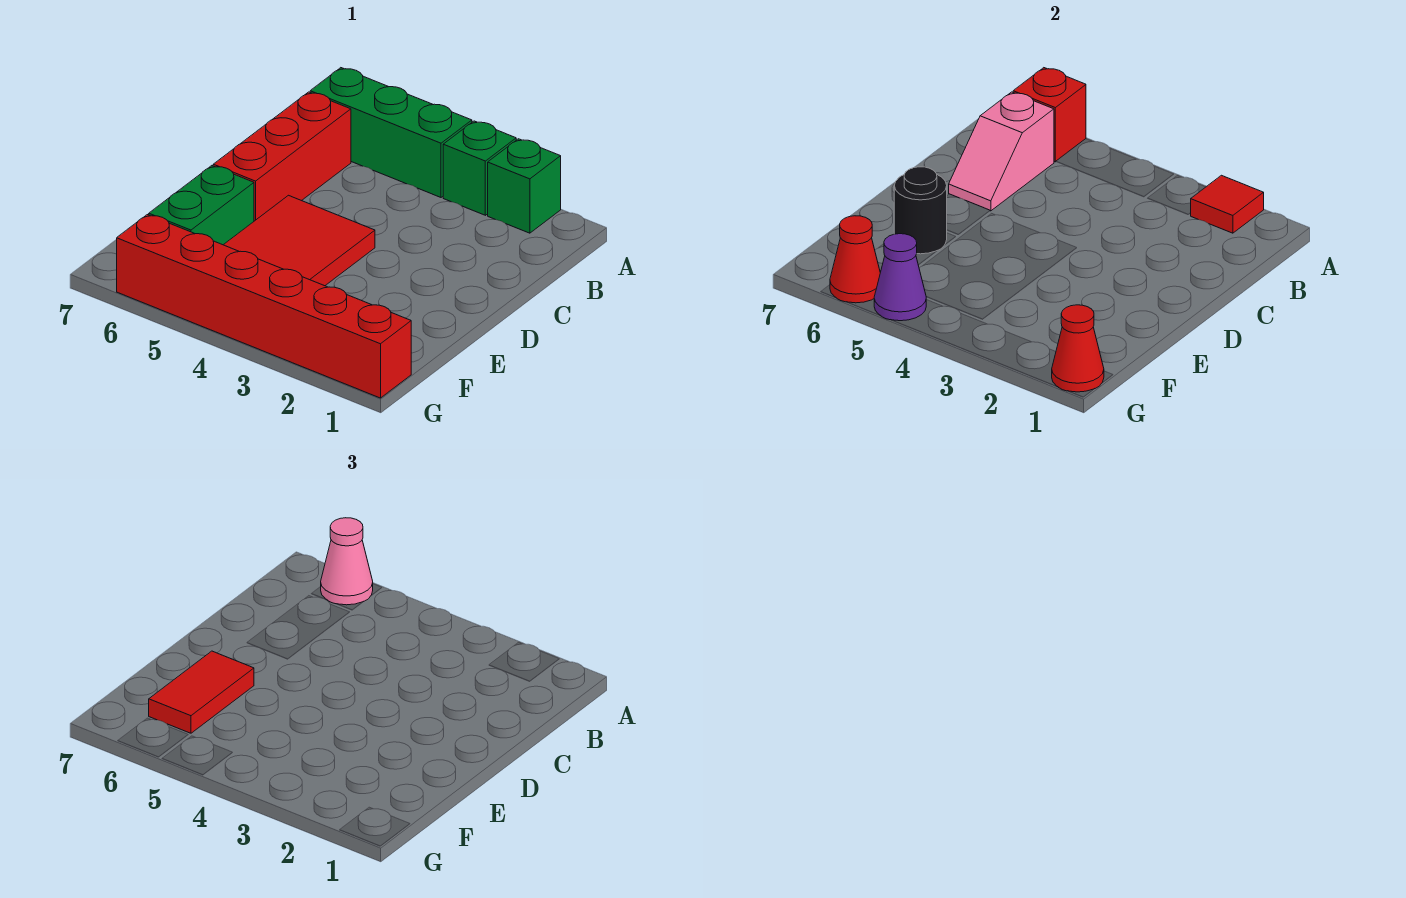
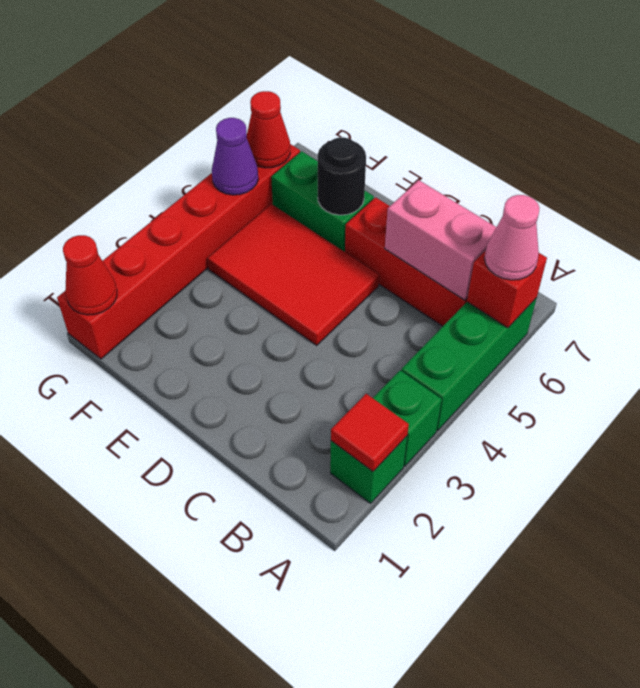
pink 1x2 slope [949,92,1054,211] -> pink 1x2 brick [385,180,496,300]
red 1x2 tile [149,651,254,733] -> none

